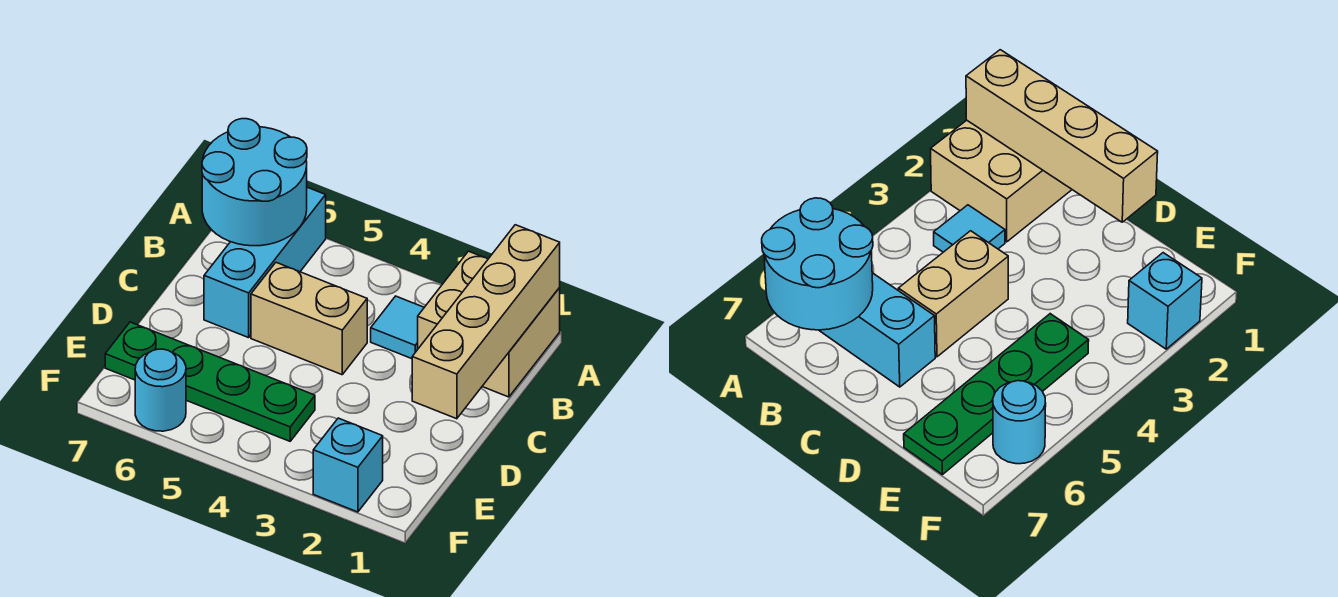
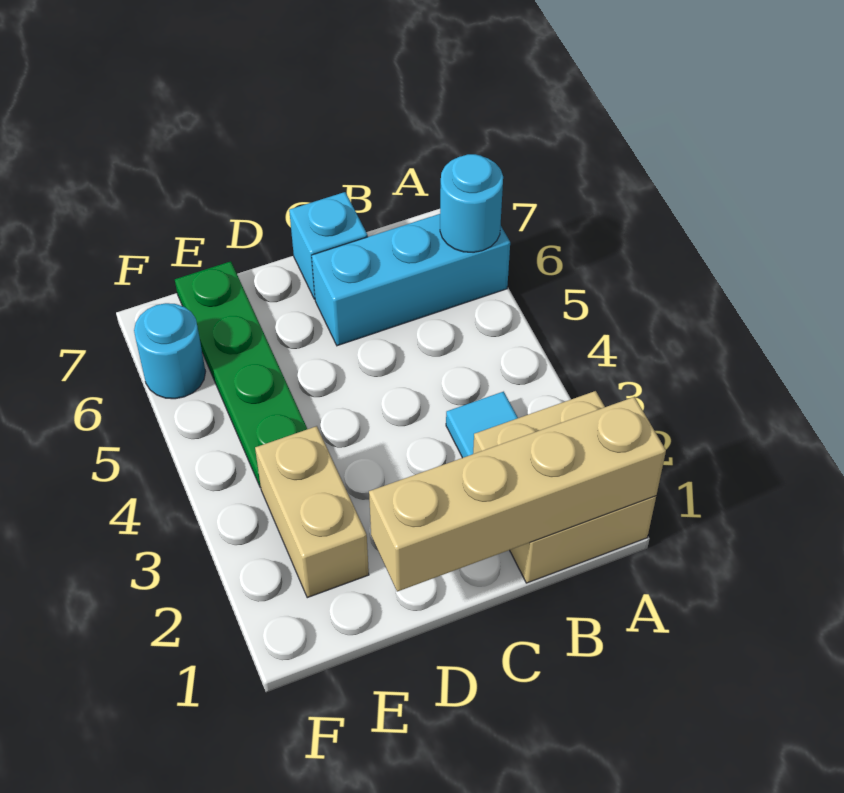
cyan 2x2 round brick [202,119,307,246] -> cyan 1x1 round brick [440,154,503,252]
tan 1x2 brick [251,263,367,375] -> tan 1x2 brick moved to [255,426,369,598]
cyan 1x1 brick [313,418,383,512] -> cyan 1x1 brick moved to [289,192,368,299]

